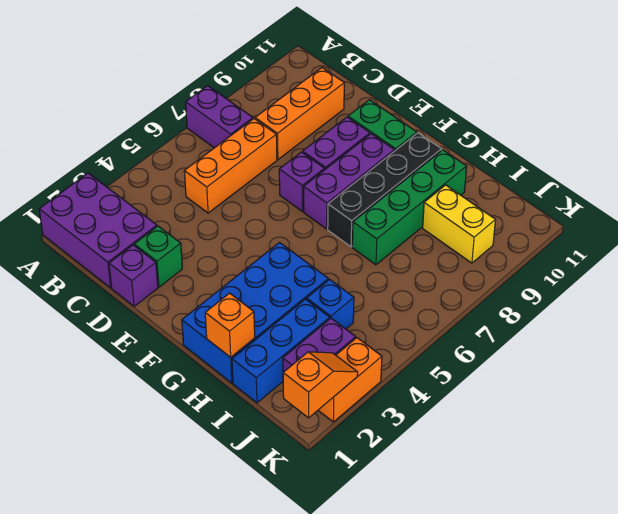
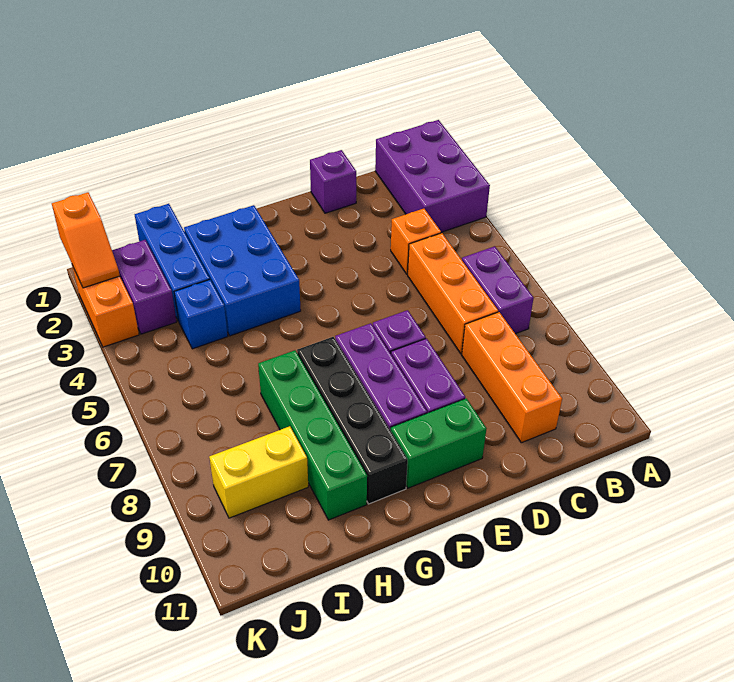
purple 2x3 brick [39,173,157,288] -> purple 2x3 brick turned to [375,120,490,232]
purple 1x2 brick [186,86,253,148] -> purple 1x2 brick turned to [462,246,534,334]
green 1x1 brick [134,226,182,287] -> none
blue 2x4 brick [182,243,328,383] -> blue 2x3 brick [184,205,301,336]
orange 1x1 brick [205,293,255,357] -> orange 1x1 brick moved to [391,209,441,274]

